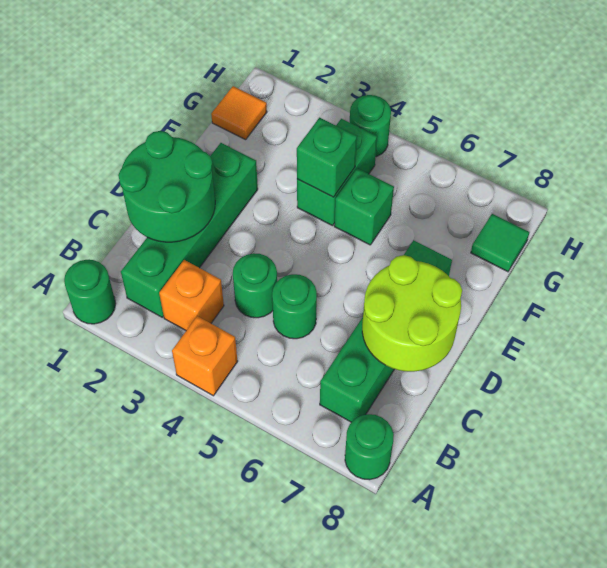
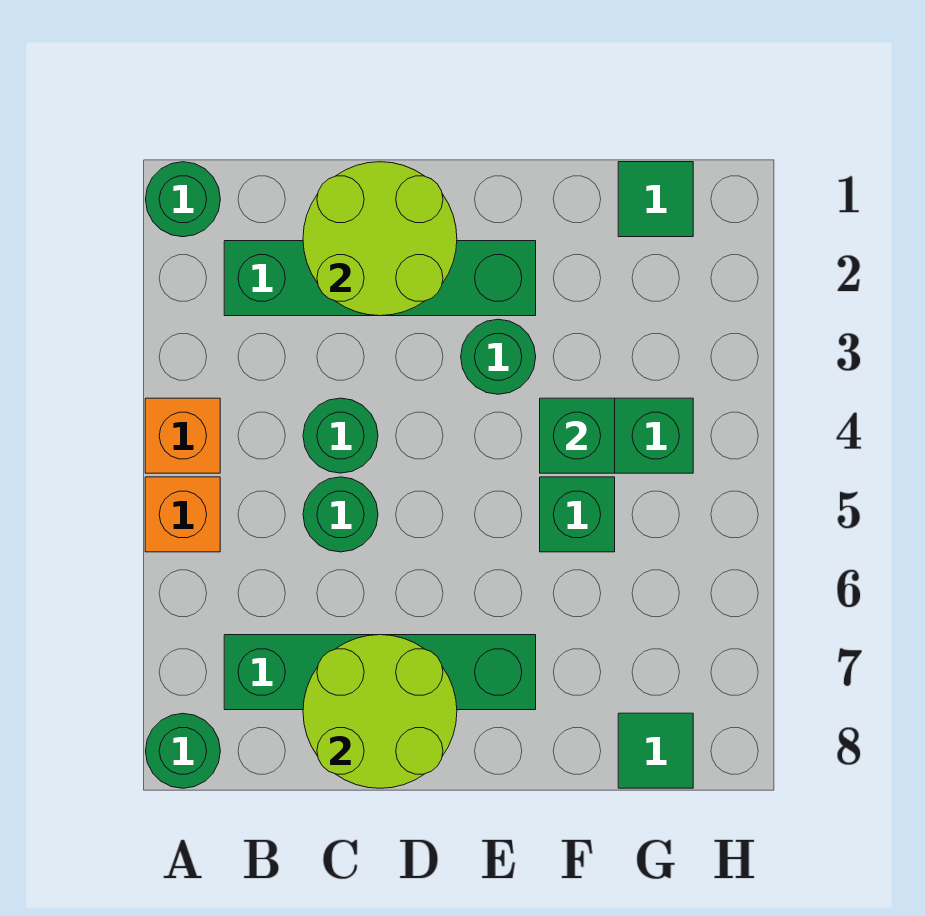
orange 1x1 brick [159,260,224,330] -> orange 1x1 brick moved to [145,477,220,552]
green 2x2 round brick [118,131,215,242] -> lime 2x2 round brick [303,162,457,316]
orange 1x1 tile [211,86,267,140] -> green 1x1 tile [618,162,693,237]
green 1x1 round brick [350,95,391,157] -> green 1x1 round brick moved to [461,319,536,394]

